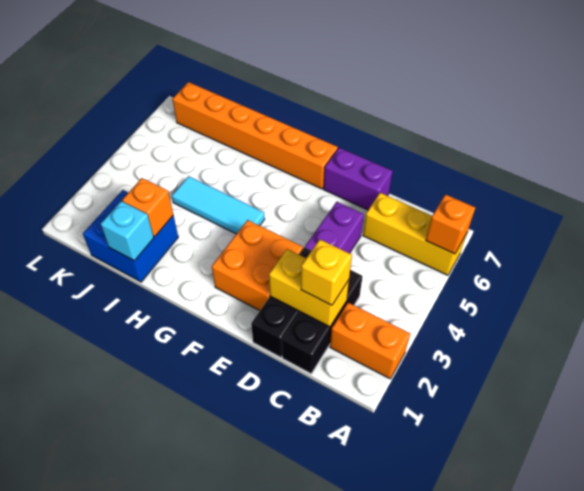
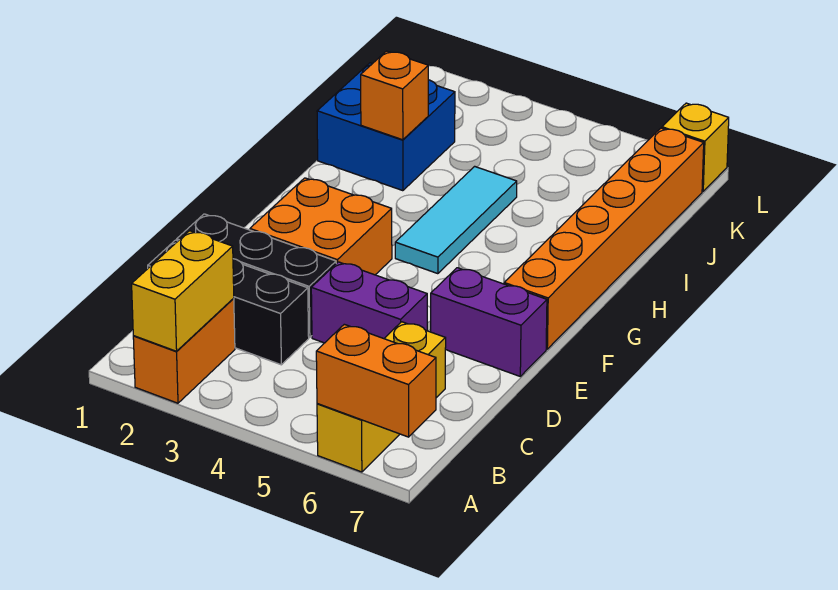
orange 1x1 brick [426,194,475,254] -> orange 1x2 brick [316,324,436,437]
yellow 1x2 brick [269,249,349,327] -> yellow 1x2 brick moved to [132,231,234,351]
yellow 1x1 brick [301,240,352,305] -> yellow 1x1 brick moved to [662,103,729,191]
purple 1x2 brick [324,148,393,210] -> purple 1x2 brick turned to [431,268,547,376]
cyan 1x1 brick [101,201,154,261] -> none

